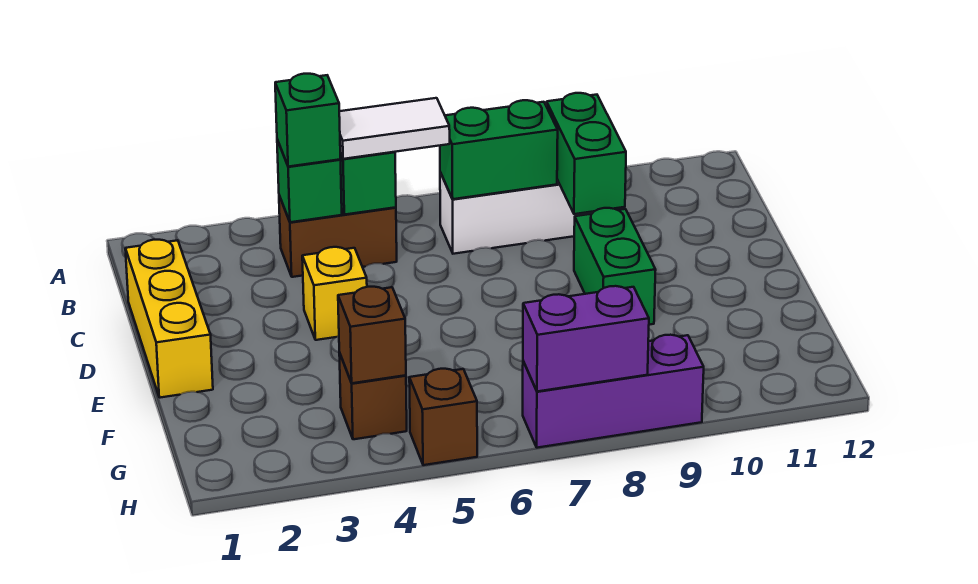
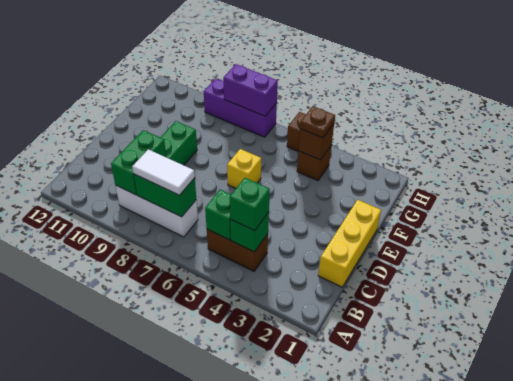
white 1x2 tile [339,98,450,159] -> white 1x2 tile moved to [132,149,195,195]
yellow 1x1 brick [302,247,367,340] -> yellow 1x1 brick moved to [227,149,261,188]
none -> brown 1x1 plate [300,106,335,138]

